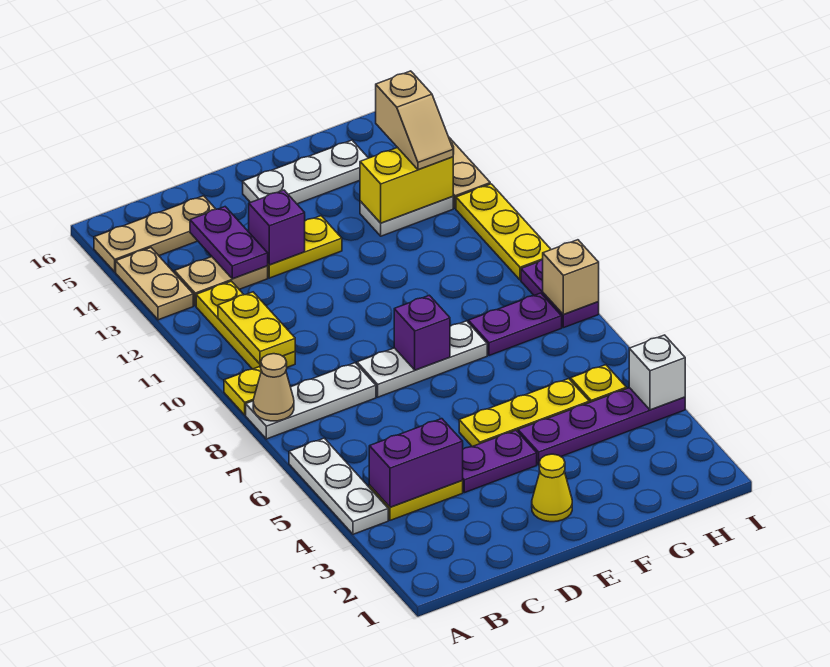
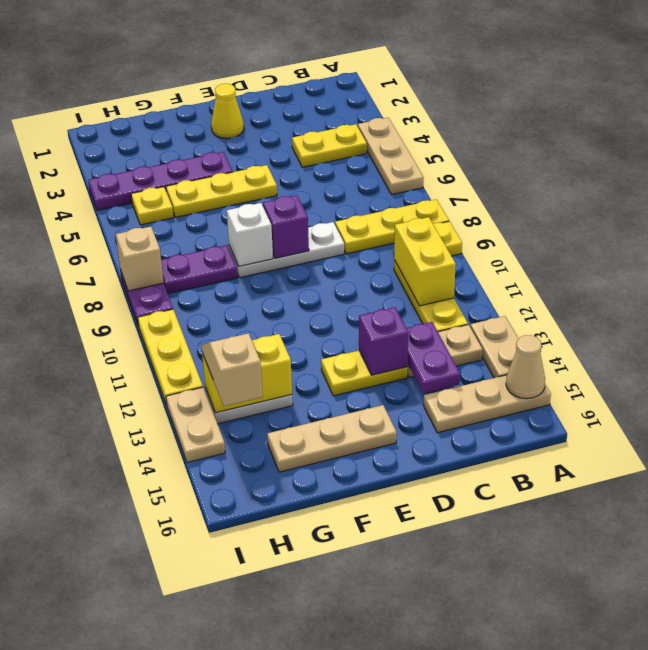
white 1x3 plate [289,438,388,534] -> tan 1x3 plate [358,118,424,195]
white 1x3 plate [246,363,376,439] -> yellow 1x3 plate [335,199,449,254]
tan 1x1 cone [253,354,294,421] -> tan 1x1 cone moved to [506,335,545,399]
purple 1x2 brick [369,419,463,507] -> none
yellow 1x2 plate [218,292,295,364] -> yellow 1x2 brick [394,217,456,306]
purple 1x2 plate [462,430,537,493] -> none
white 1x3 plate [243,140,368,204] -> tan 1x3 plate [267,405,397,472]
white 1x1 brick [629,335,685,410] -> white 1x1 brick moved to [227,203,273,266]

